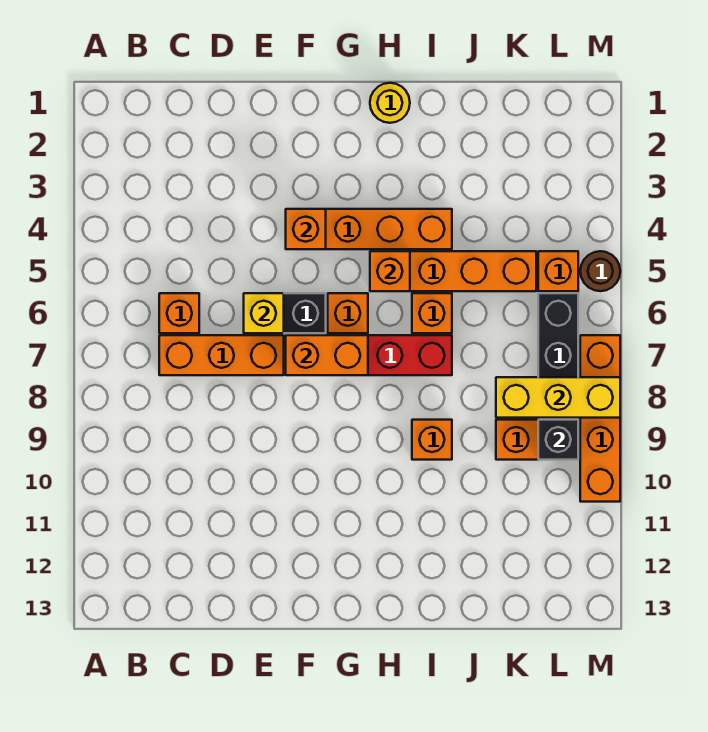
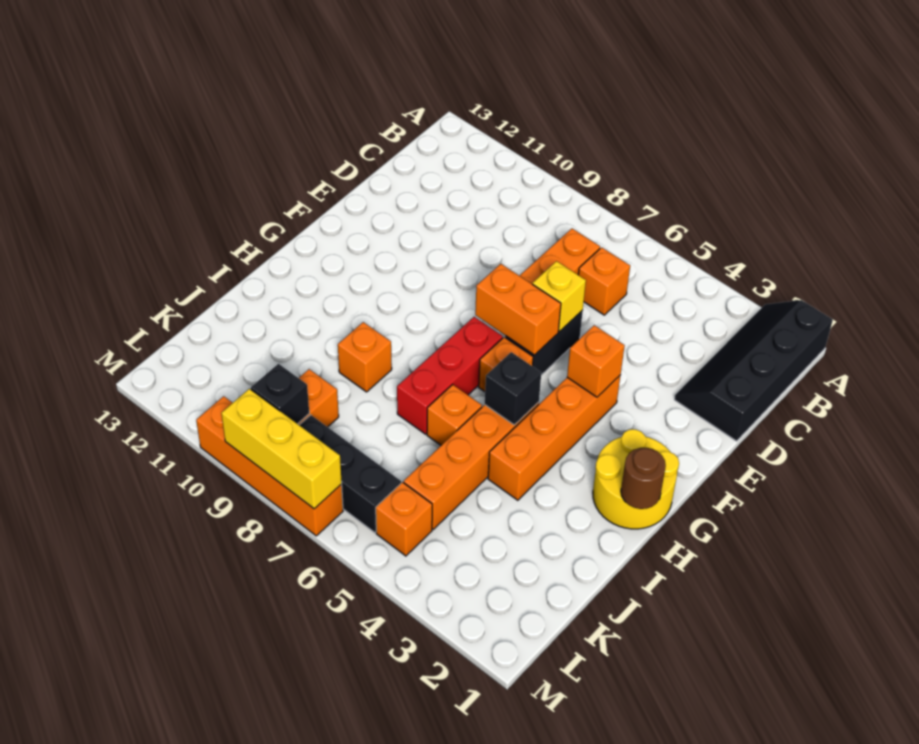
none -> black 2x4 slope [674,300,833,441]
orange 1x2 brick [286,335,368,375] -> orange 1x2 brick turned to [475,264,561,355]
yellow 1x1 round brick [370,83,410,123] -> yellow 2x2 round brick [593,429,679,529]
orange 1x1 brick [370,251,410,291] -> black 1x1 brick [485,352,541,425]
yellow 1x3 brick [496,377,620,418] -> yellow 1x3 brick turned to [221,389,342,509]
brown 1x1 round brick [580,251,620,291] -> brown 1x1 round brick moved to [621,448,666,509]

